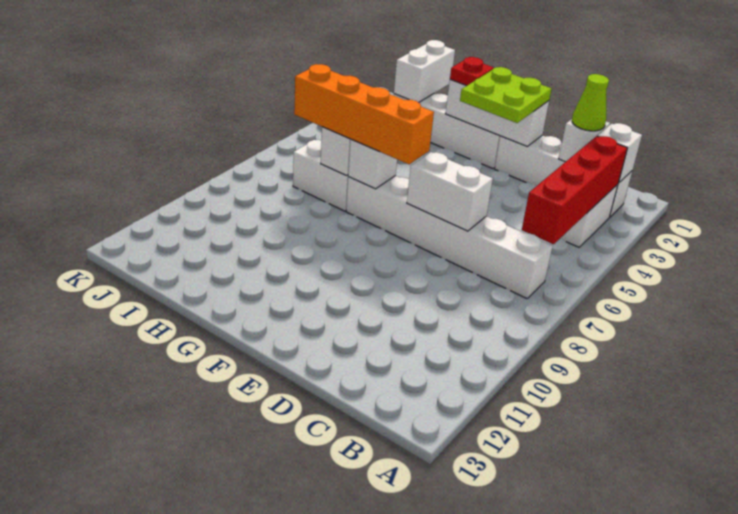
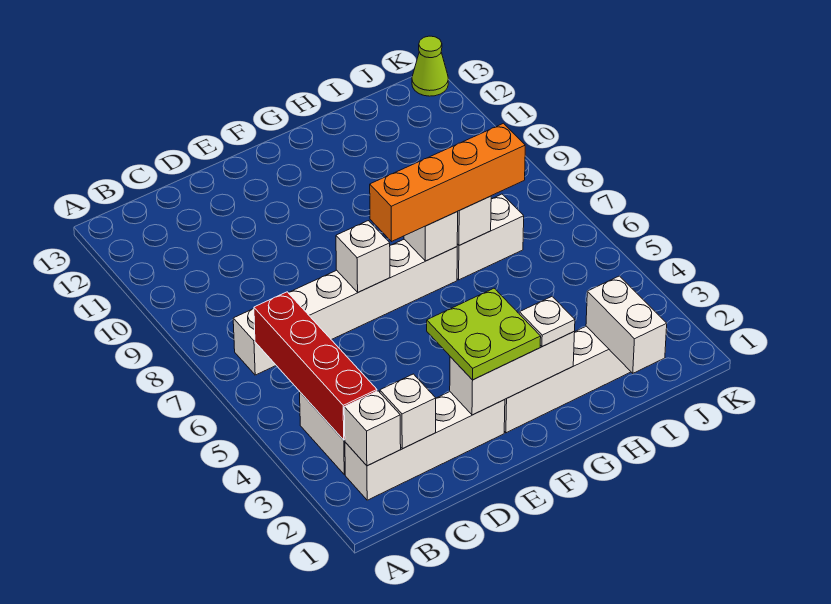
lime 1x1 cone [572,74,609,131] -> lime 1x1 cone moved to [412,36,448,96]
white 1x2 brick [407,152,493,231] -> white 1x1 brick [336,221,390,292]
red 1x1 plate [450,57,494,86] -> white 1x1 plate [519,297,575,347]

